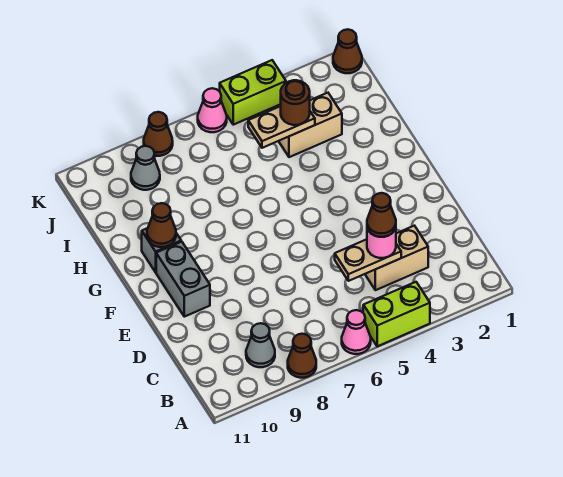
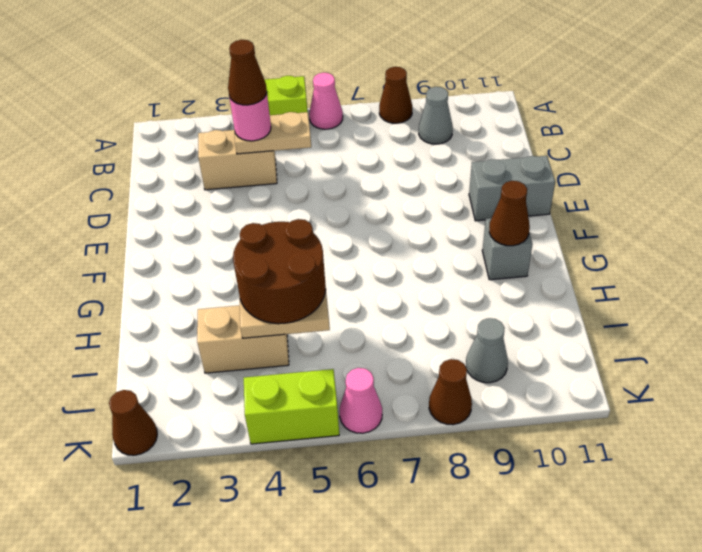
grey 1x2 brick [156,242,210,317] -> grey 1x2 brick turned to [469,156,555,221]
brown 1x1 round brick [281,80,310,125] -> brown 2x2 round brick [233,219,326,324]

